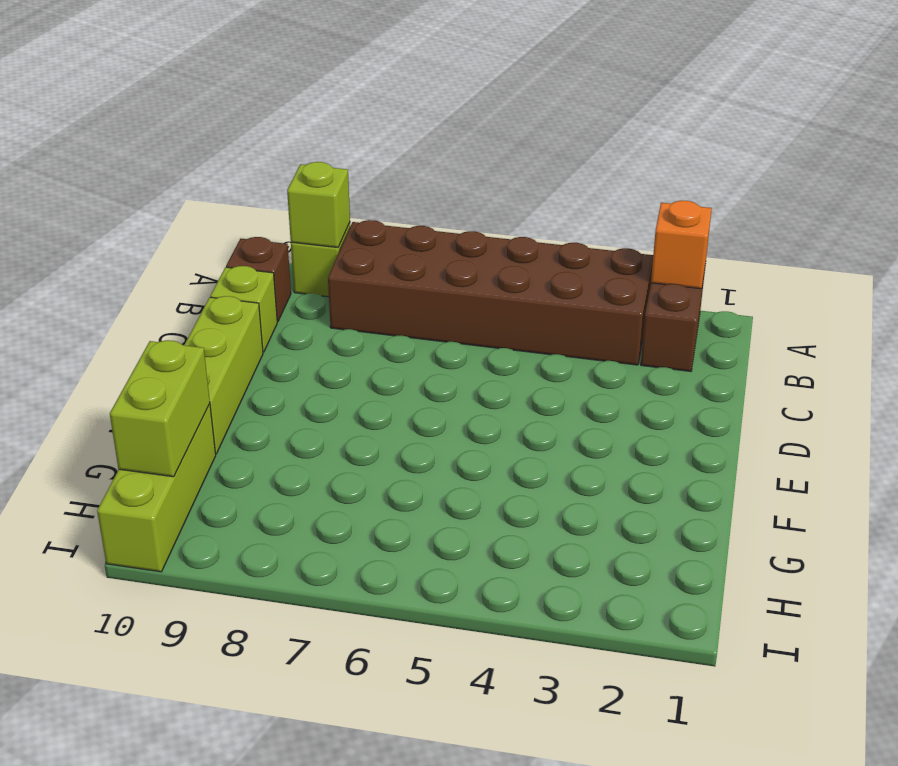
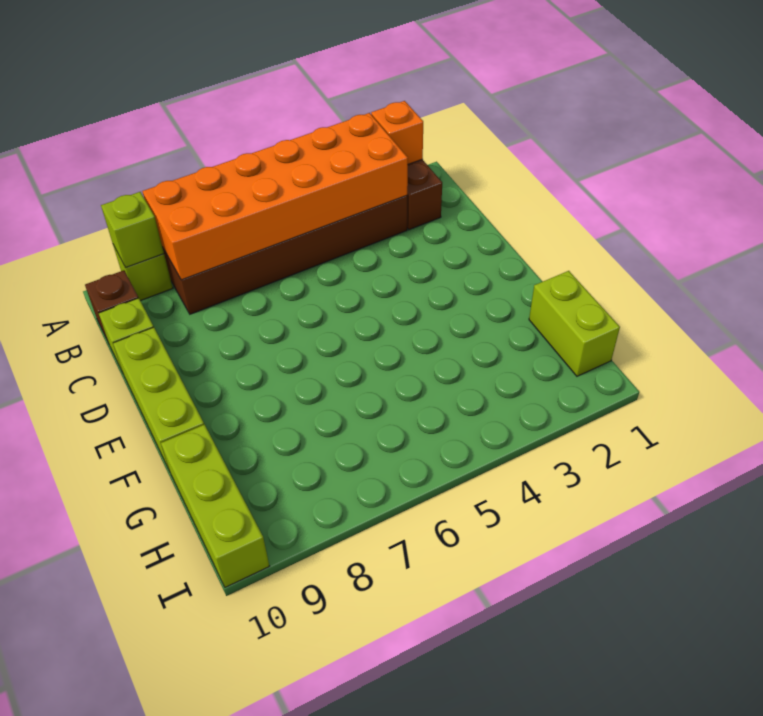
none -> orange 2x6 brick [142,113,408,280]
lime 1x2 brick [110,340,210,477] -> lime 1x2 brick moved to [529,271,620,376]

